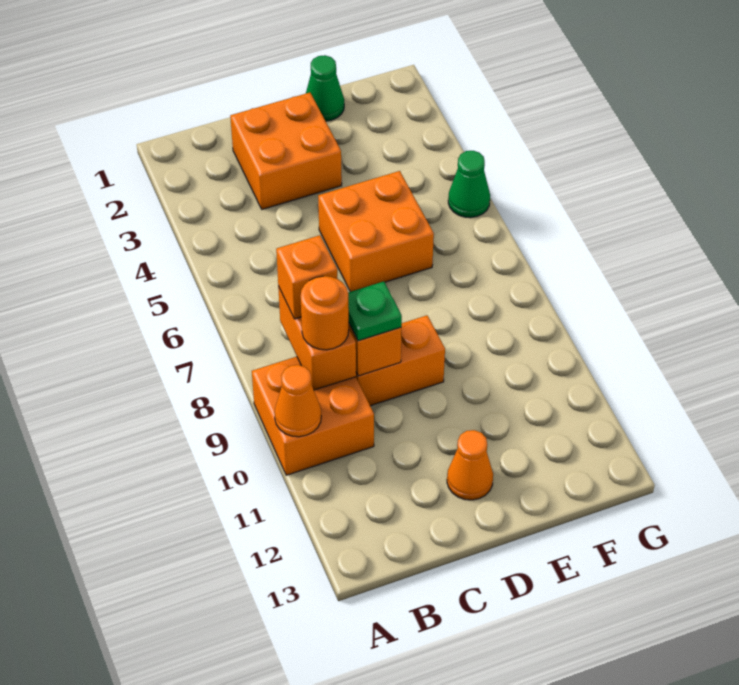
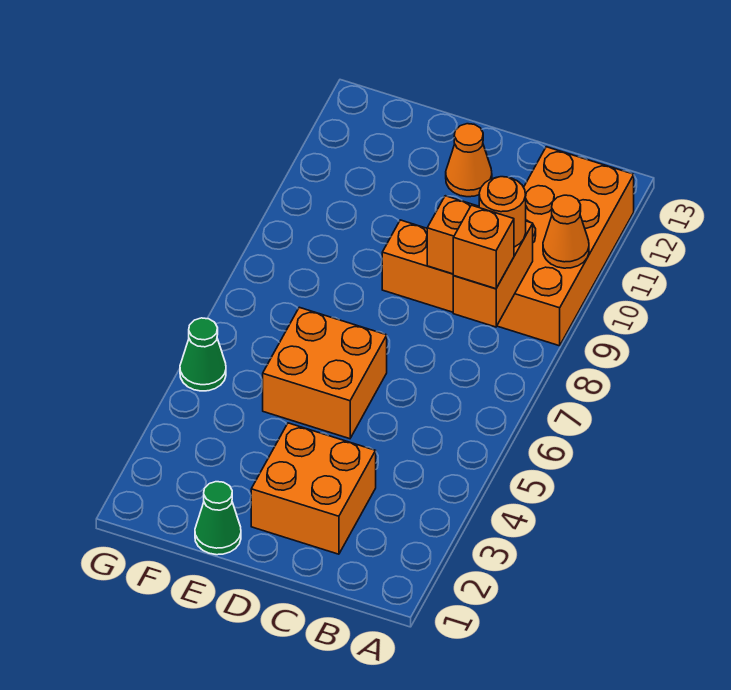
orange 2x2 brick [252,357,374,475] -> orange 2x4 brick [497,147,634,346]
green 1x1 plate [348,282,402,341] -> none

